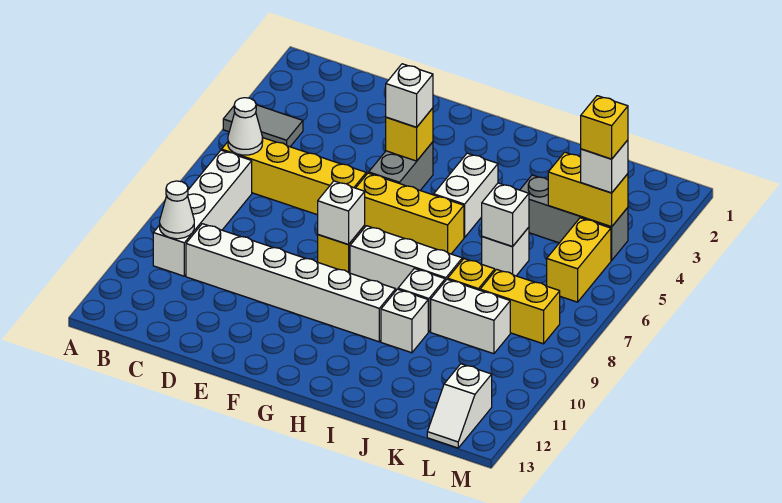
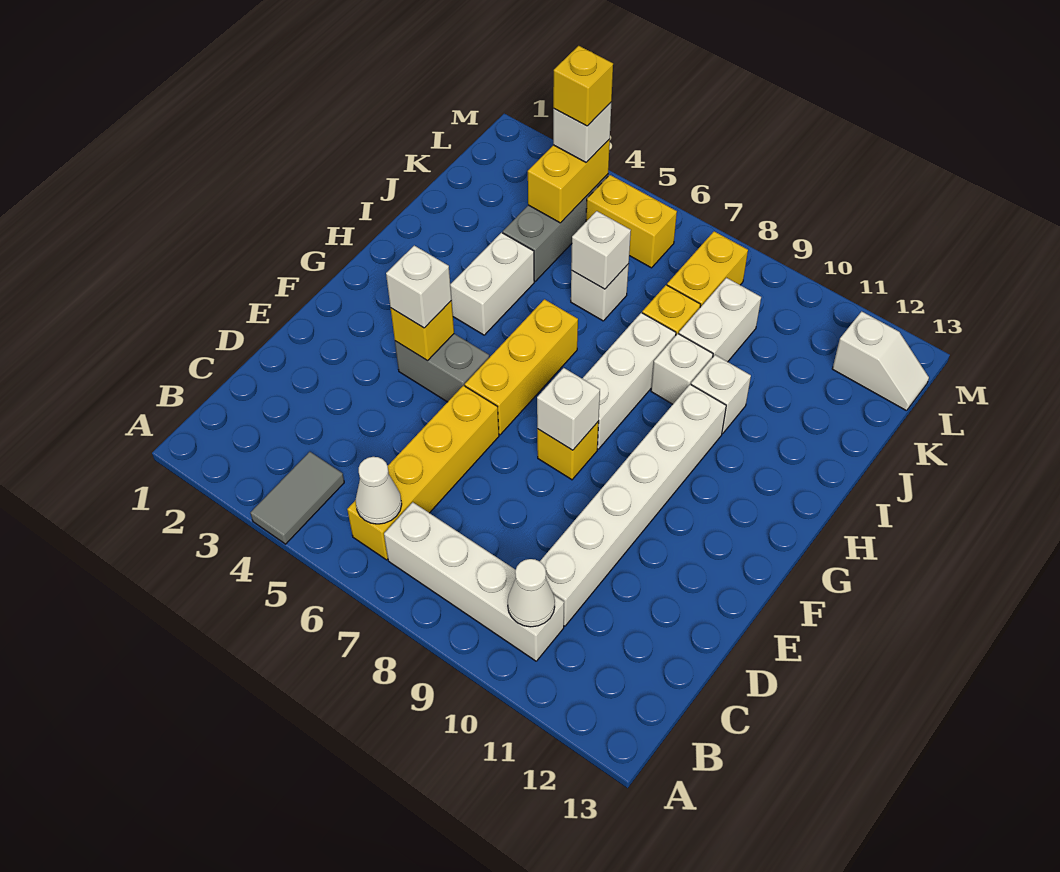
white 1x2 brick [434,153,498,238] -> white 1x2 brick turned to [450,233,534,335]

